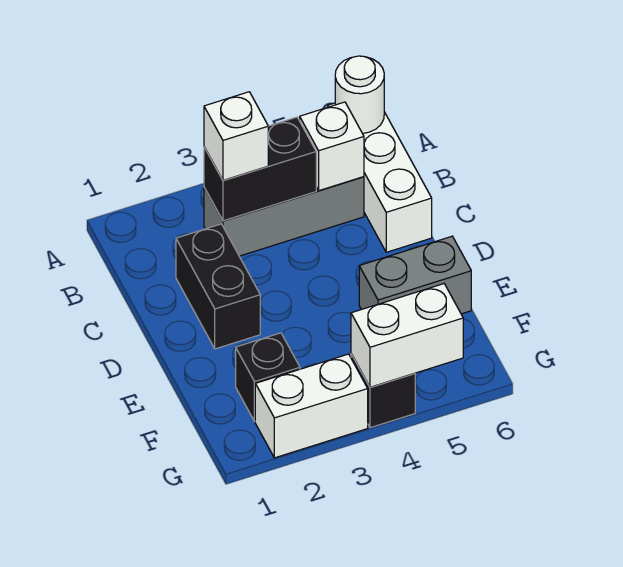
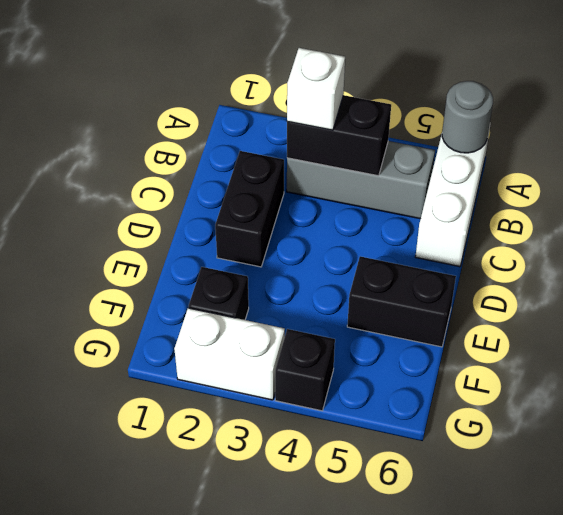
white 1x1 round brick [335,56,384,133] -> grey 1x1 round brick [442,81,493,153]
white 1x1 brick [300,102,364,191] -> none
grey 1x2 brick [359,236,471,314] -> black 1x2 brick [347,256,456,347]
white 1x2 brick [351,284,463,387] -> none

